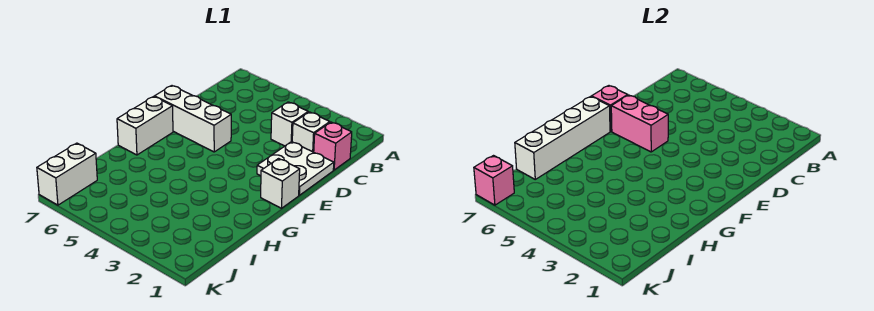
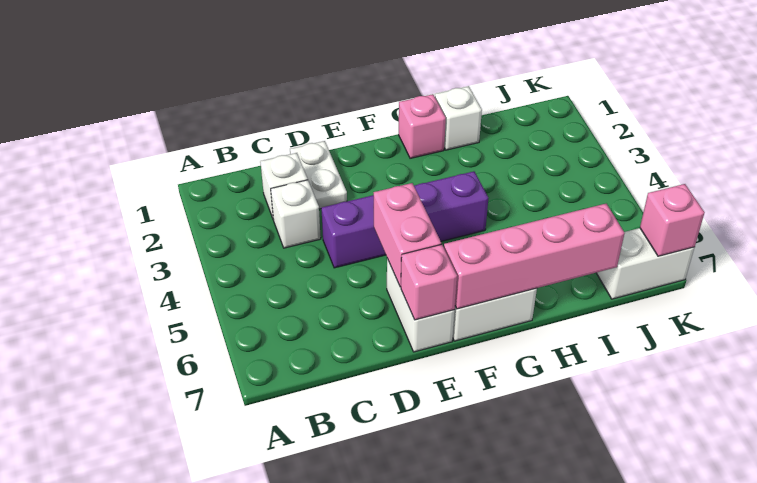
pink 1x1 brick [314,122,352,170] -> pink 1x1 brick moved to [399,94,446,158]
white 2x2 plate [257,142,334,195] -> white 1x2 plate [290,141,347,209]
none -> purple 1x4 brick [321,171,488,268]
white 1x3 brick [155,86,231,152] -> white 1x2 brick [387,259,455,352]
white 1x1 brick [261,159,300,208] -> white 1x1 brick moved to [435,86,482,150]
white 1x4 brick [515,96,610,179] -> pink 1x4 brick [444,204,625,309]

